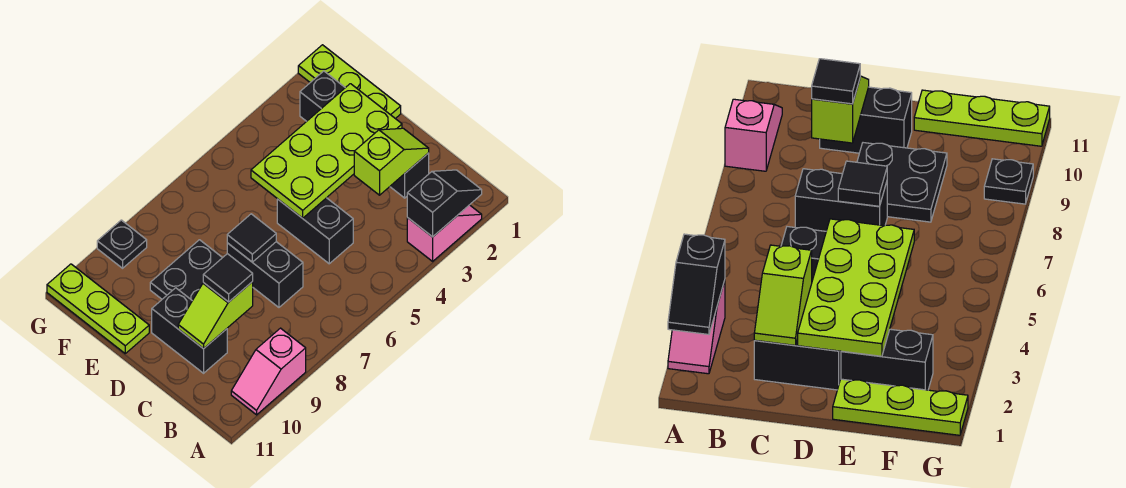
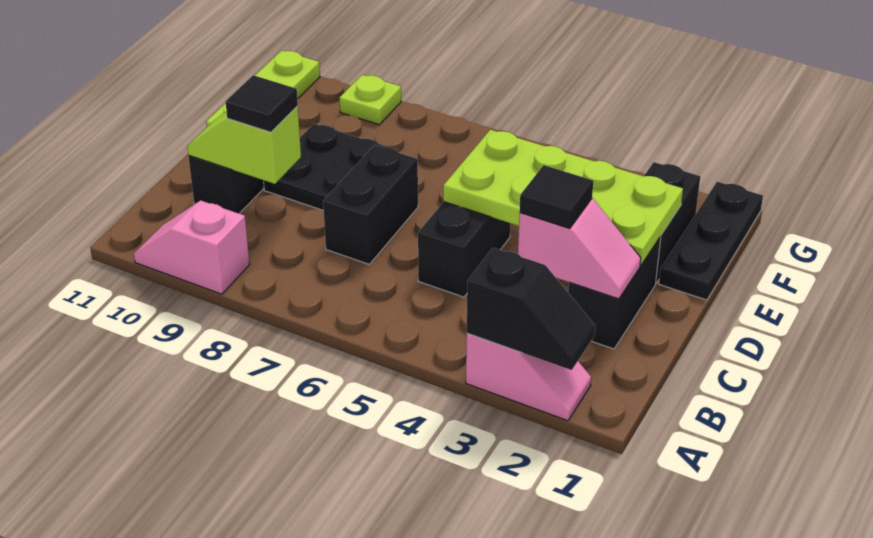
lime 1x2 slope [354,128,429,195] -> pink 1x2 slope [518,199,641,299]
black 1x1 tile [227,214,276,262] -> black 1x1 tile moved to [520,165,593,229]
lime 1x3 plate [298,45,401,119] -> black 1x3 plate [659,182,763,300]
black 1x1 plate [97,220,147,268] -> lime 1x1 plate [339,75,401,125]

